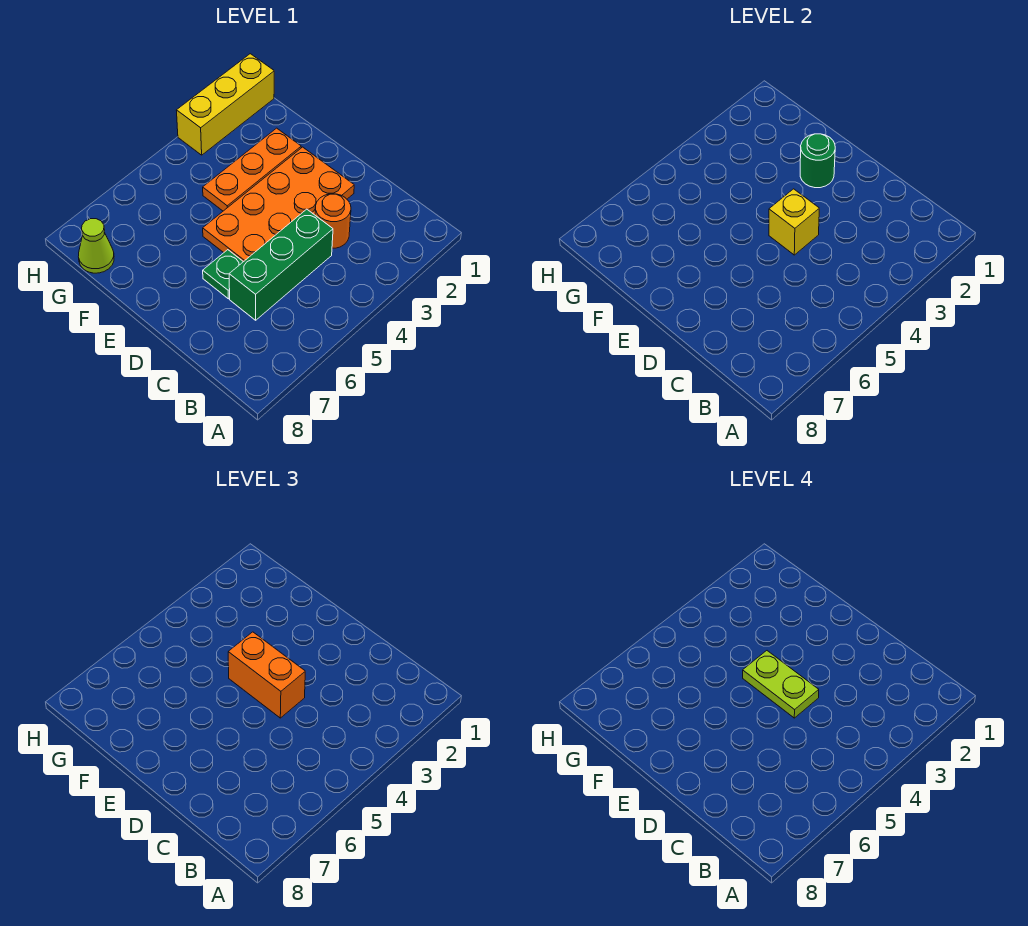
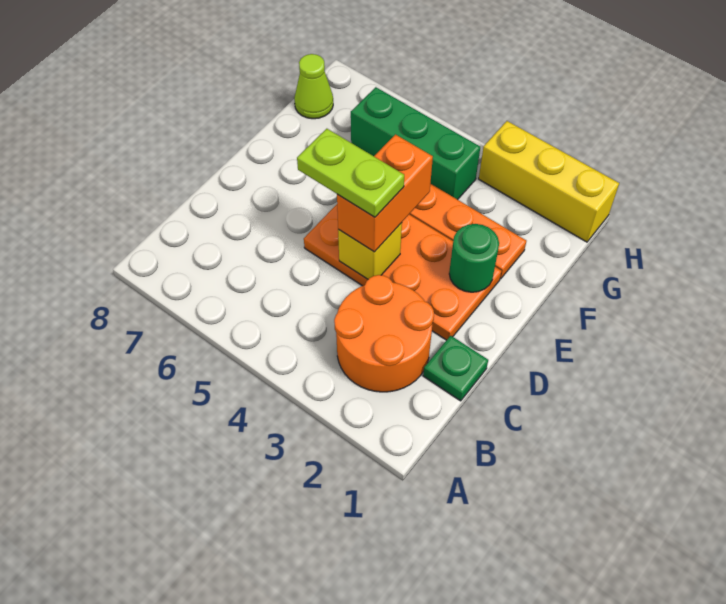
orange 1x1 round brick [315,194,351,248] -> orange 2x2 round brick [334,275,434,392]
green 1x3 brick [229,209,333,320] -> green 1x3 brick moved to [351,87,480,200]
lime 1x2 plate [743,651,819,718] -> lime 1x2 plate turned to [297,129,404,217]
green 1x1 plate [203,250,243,299] -> green 1x1 plate moved to [423,336,488,401]

